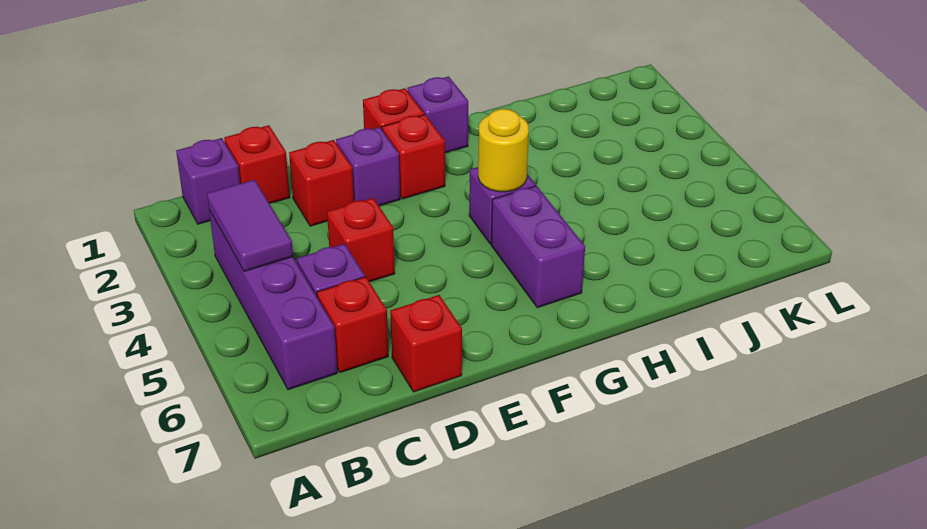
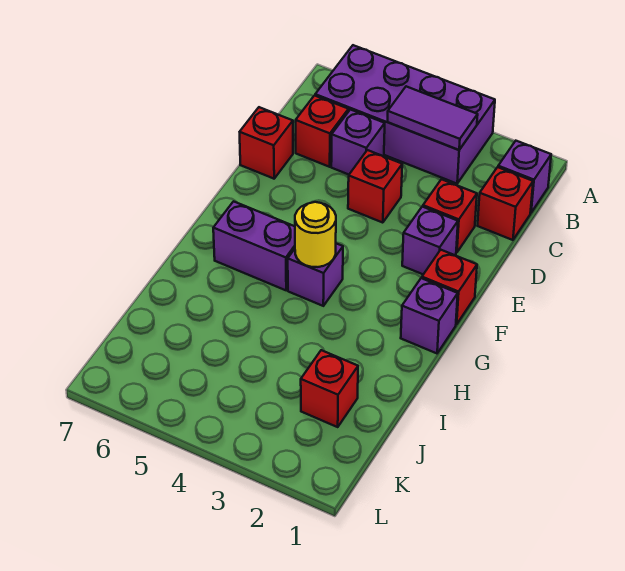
purple 1x4 brick [209,210,337,390] -> purple 2x4 brick [315,45,495,184]
red 1x1 brick [382,115,445,199] -> red 1x1 brick moved to [301,350,358,427]

